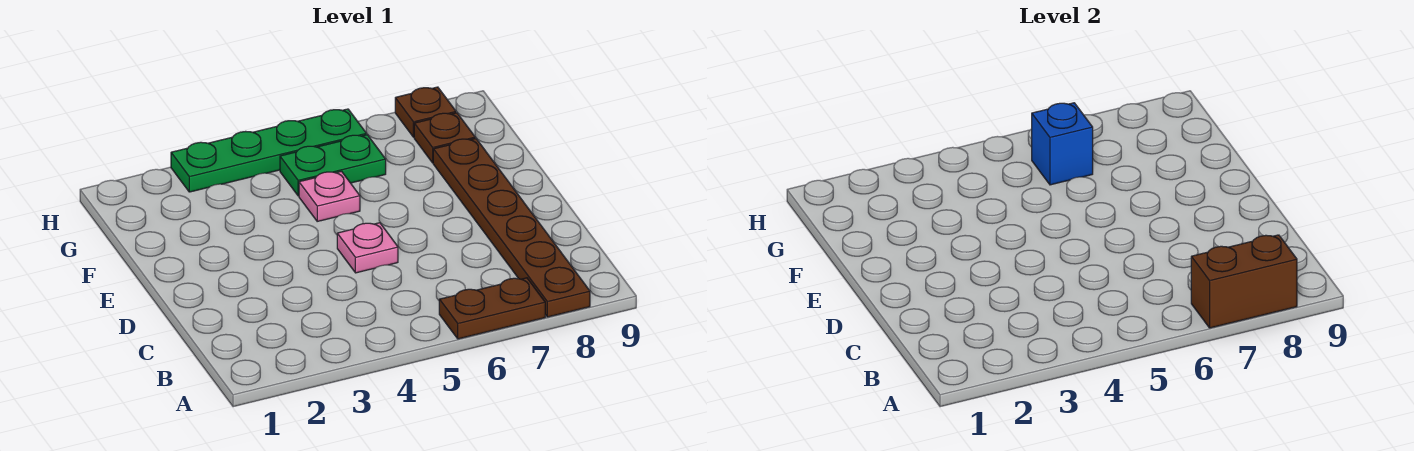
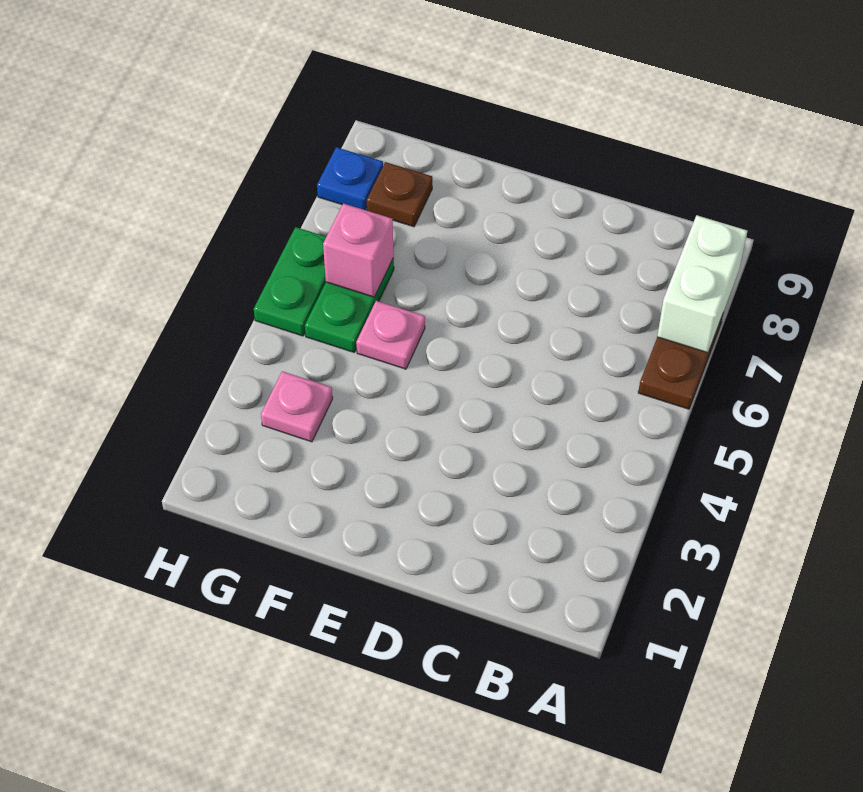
brown 1x2 brick [1191,235,1297,328] -> white 1x2 brick [657,215,747,353]
brown 1x6 plate [433,138,590,317] -> none
pink 1x1 plate [337,223,398,273] -> pink 1x1 plate moved to [261,371,333,442]
blue 1x1 brick [1032,103,1093,185] -> pink 1x1 brick [323,203,394,297]
green 1x4 plate [171,109,366,192] -> green 1x2 plate [254,227,326,336]
brown 1x1 plate [395,87,456,137] -> blue 1x1 plate [317,147,383,210]

